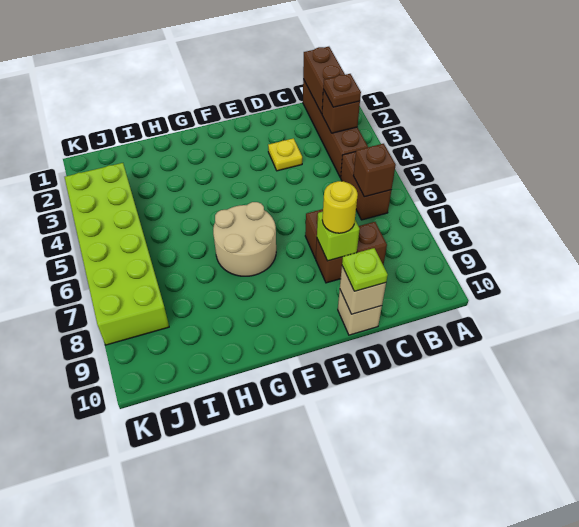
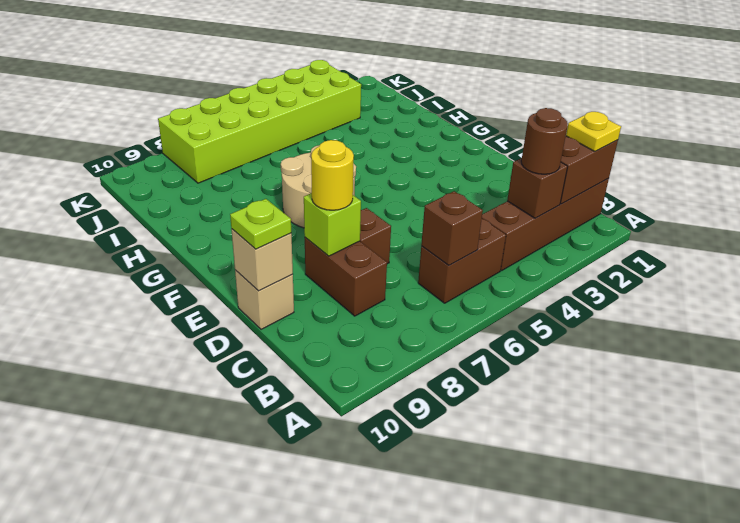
brown 1x1 plate [323,74,361,107] -> brown 1x1 round brick [521,108,568,174]
yellow 1x1 plate [268,138,302,171] -> yellow 1x1 plate moved to [566,112,621,151]

